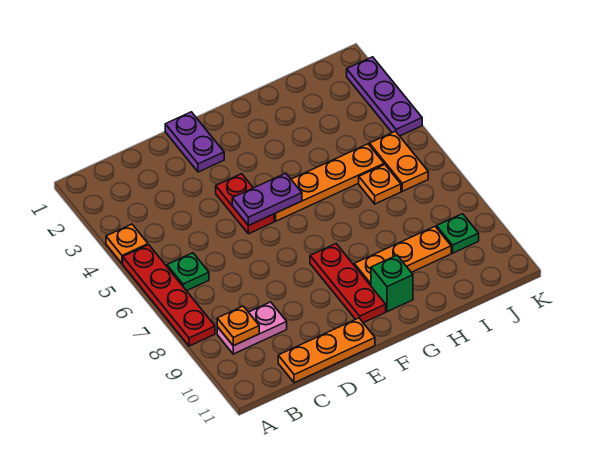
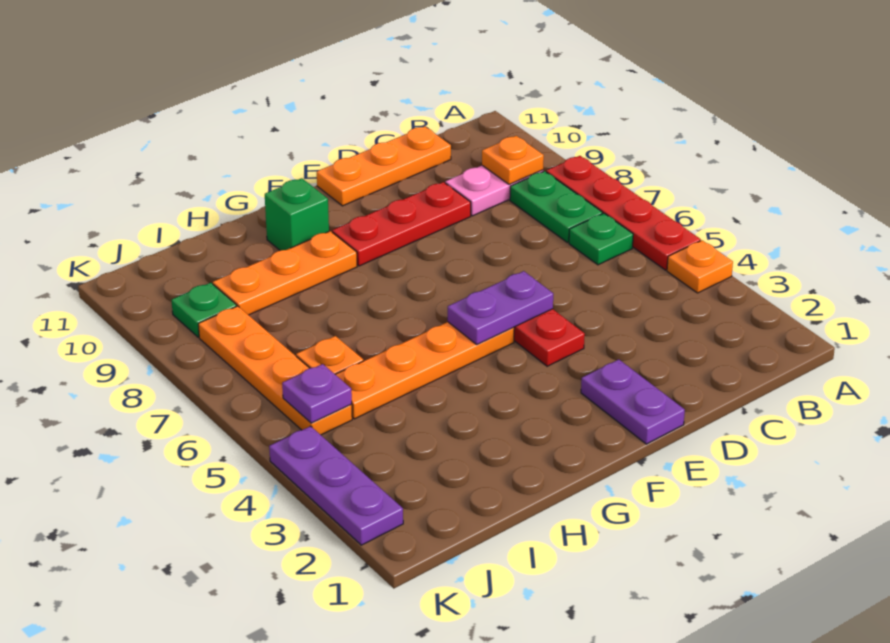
none -> green 1x2 plate [510,171,603,243]
red 1x3 plate [310,244,386,323] -> red 1x3 plate turned to [332,182,471,266]
orange 1x2 plate [369,131,428,191] -> orange 1x4 plate [198,306,352,435]
none -> purple 1x1 plate [282,364,352,423]

